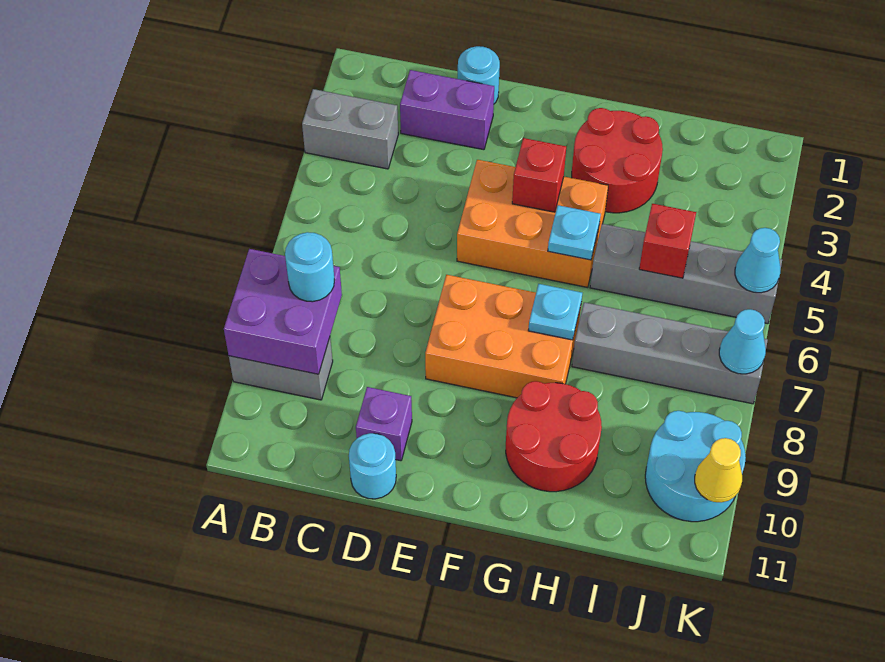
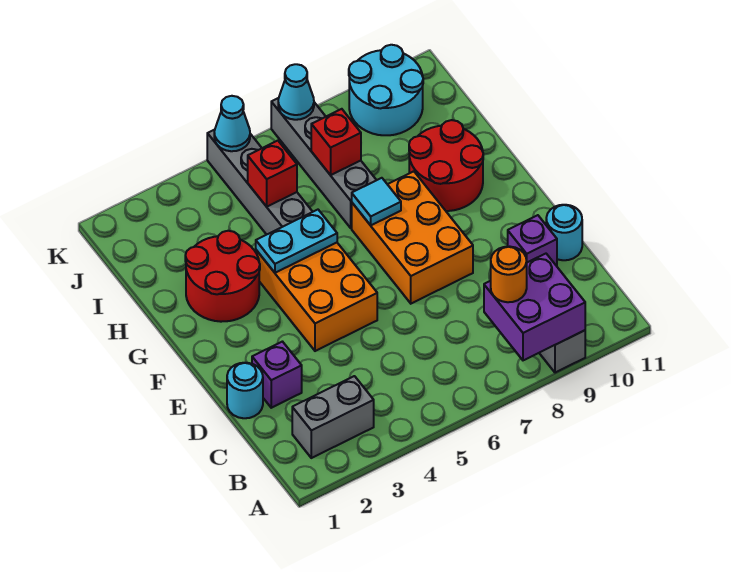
grey 1x2 brick [302,89,398,169] -> grey 1x2 brick turned to [292,376,374,458]
cyan 1x1 round brick [285,232,334,302] -> orange 1x1 round brick [491,247,527,302]
purple 1x2 brick [400,70,494,150] -> purple 1x1 brick [252,342,302,408]
red 1x1 brick [512,138,566,212] -> red 1x1 brick moved to [311,109,361,175]
cyan 1x1 plate [548,205,601,260] -> cyan 1x2 plate [256,210,337,273]
cyan 1x1 plate [528,284,582,340] -> cyan 1x1 tile [352,178,401,225]
yellow 1x1 cone [695,438,742,502] -> none

